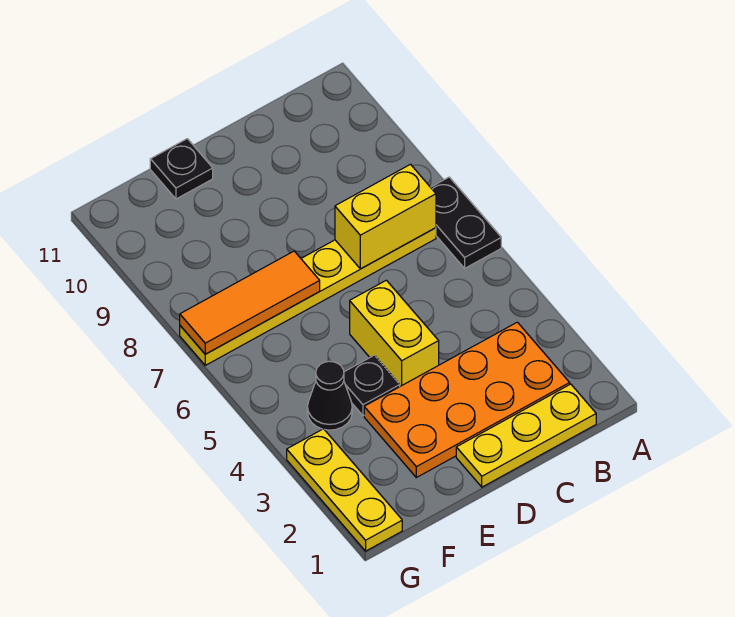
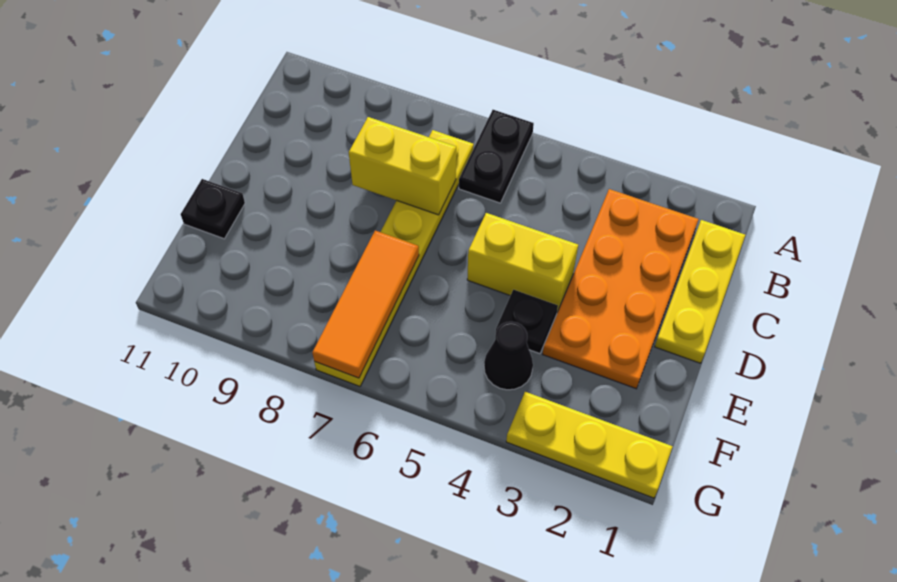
black 1x2 plate [431,177,501,268] -> black 1x2 plate turned to [459,110,534,203]
yellow 1x2 brick [335,164,436,269] -> yellow 1x2 brick turned to [349,117,456,215]

